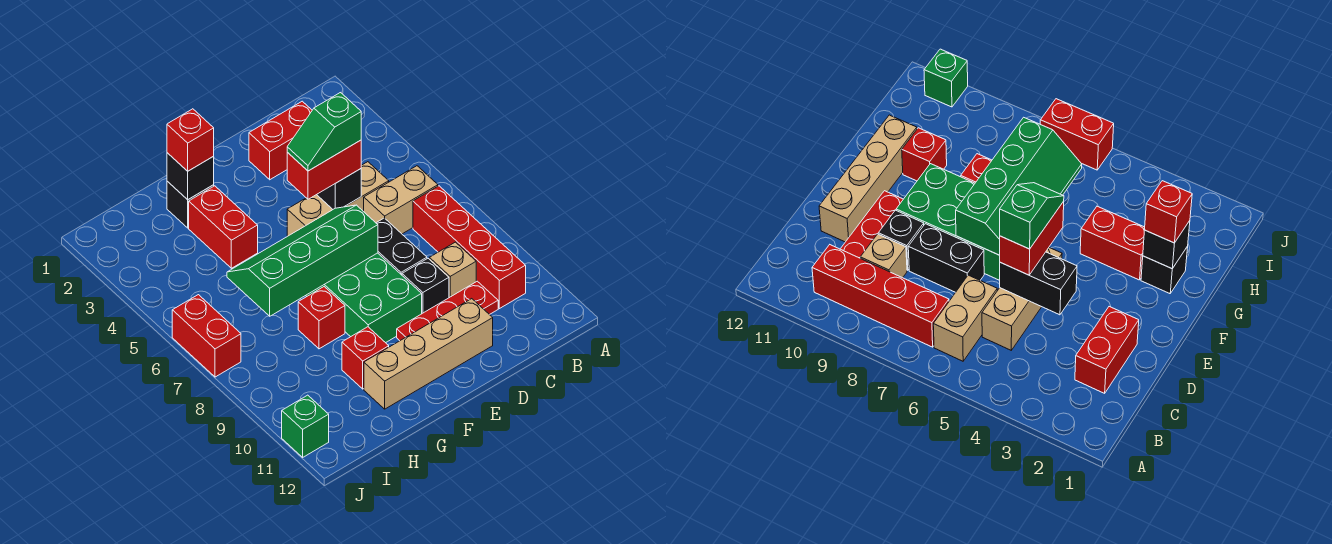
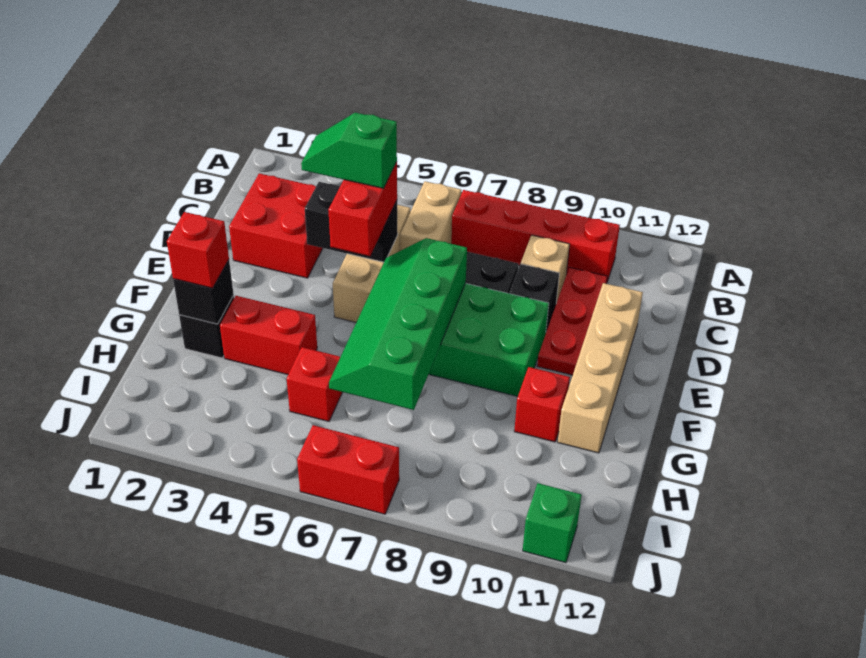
red 1x2 brick [249,101,312,180] -> red 2x2 brick [229,173,323,278]
green 1x2 slope [287,93,361,171] -> green 1x2 slope turned to [301,113,397,188]
red 1x1 brick [298,287,345,349] -> red 1x1 brick moved to [287,347,342,421]

